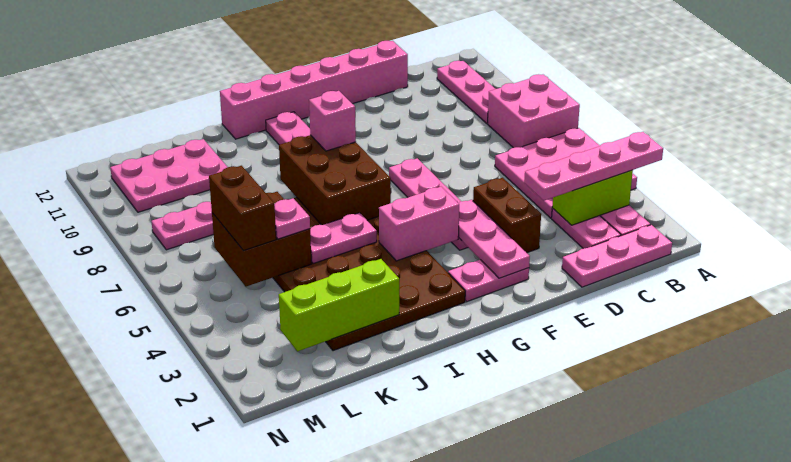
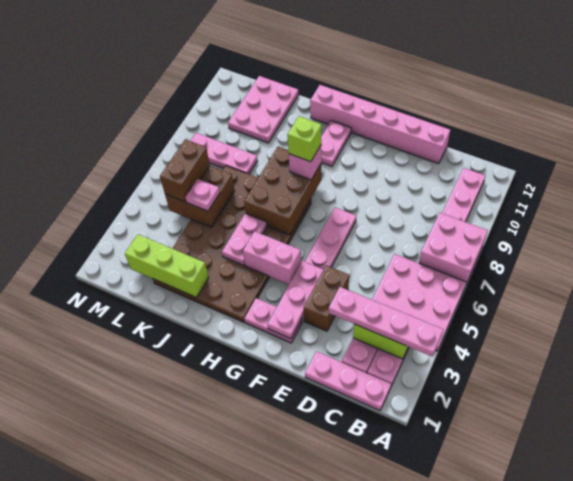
none -> lime 1x1 brick [287,116,321,162]
pink 1x2 plate [310,213,377,264] -> pink 1x2 plate turned to [222,213,267,266]
pink 2x3 plate [110,139,227,212] -> pink 2x3 plate turned to [228,76,298,143]

